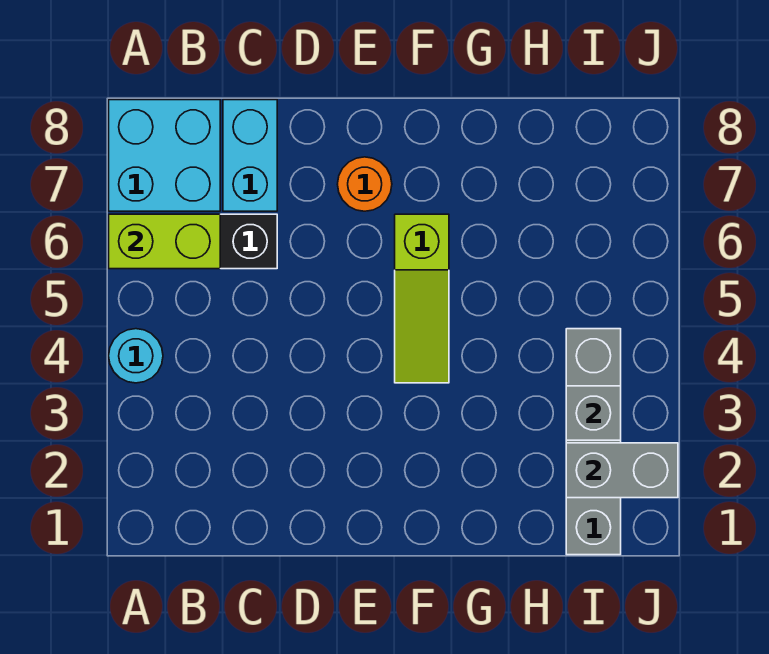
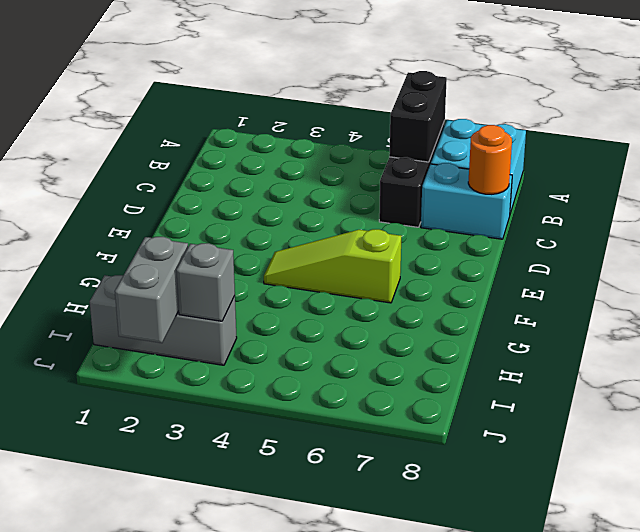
cyan 1x1 round brick [109,329,163,383] -> none
lime 1x2 brick [109,214,220,269] -> black 1x2 brick [389,71,447,162]
orange 1x1 round brick [337,157,392,211] -> orange 1x1 round brick moved to [468,125,512,194]
grey 1x4 brick [566,329,621,555] -> grey 1x3 brick [90,275,237,365]

